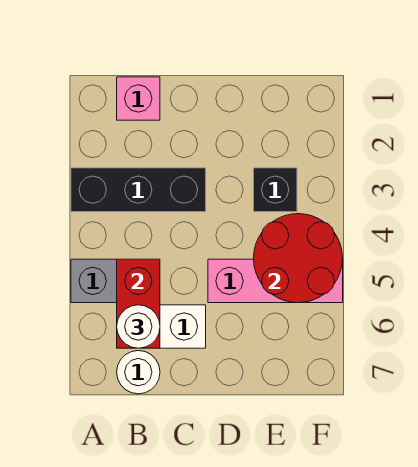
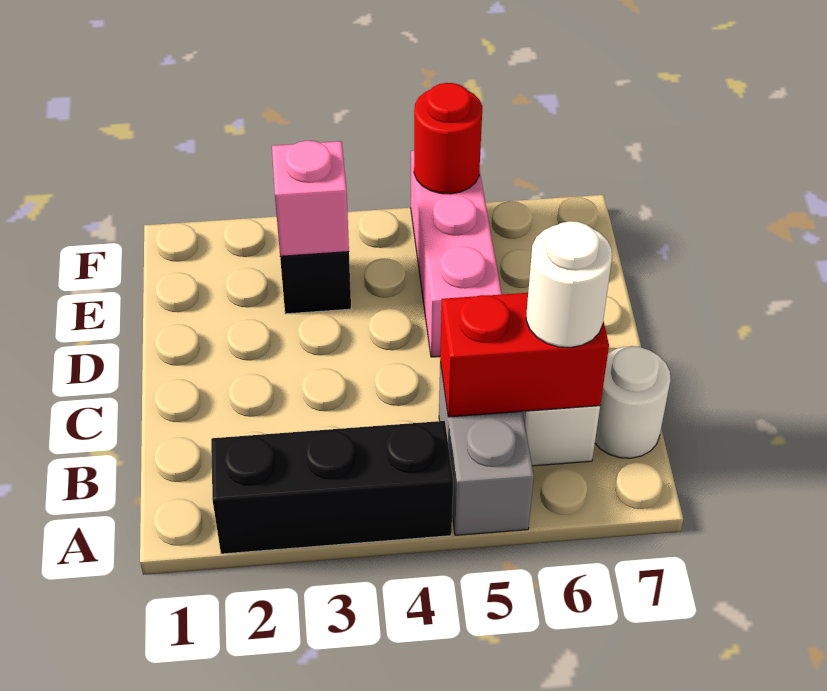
black 1x3 brick [71,168,206,212] -> black 1x3 brick turned to [211,421,453,554]
pink 1x1 brick [117,77,160,120] -> pink 1x1 brick moved to [272,141,349,256]
red 2x2 round brick [254,214,343,303] -> red 1x1 round brick [414,83,482,194]

